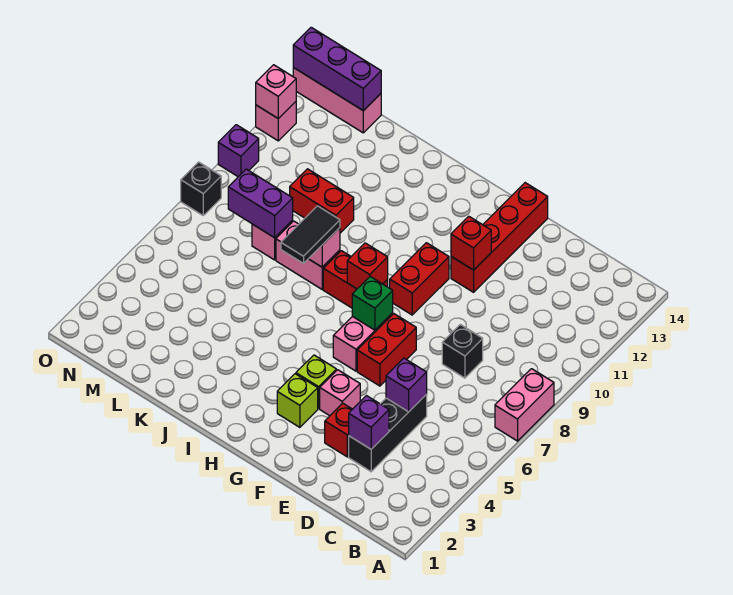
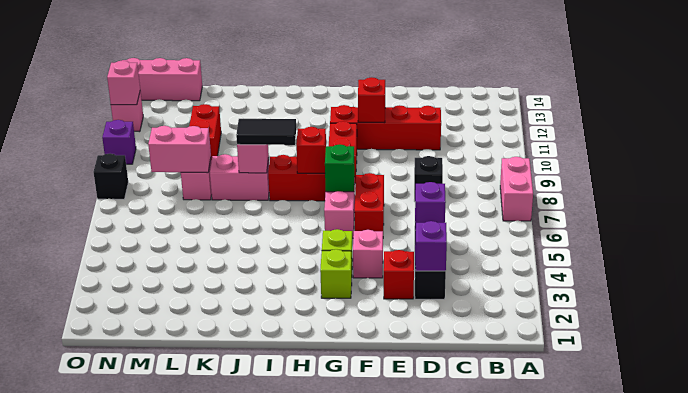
red 1x4 brick [451,183,548,292] -> red 1x4 brick turned to [330,105,441,150]
black 1x2 tile [281,206,340,263] -> black 1x2 tile turned to [236,119,296,145]
red 1x2 brick [290,169,354,233] -> red 1x2 brick turned to [189,104,221,160]
purple 1x2 brick [228,169,293,238] -> pink 1x2 brick [148,126,211,173]
purple 1x3 brick [293,27,381,111] -> none

